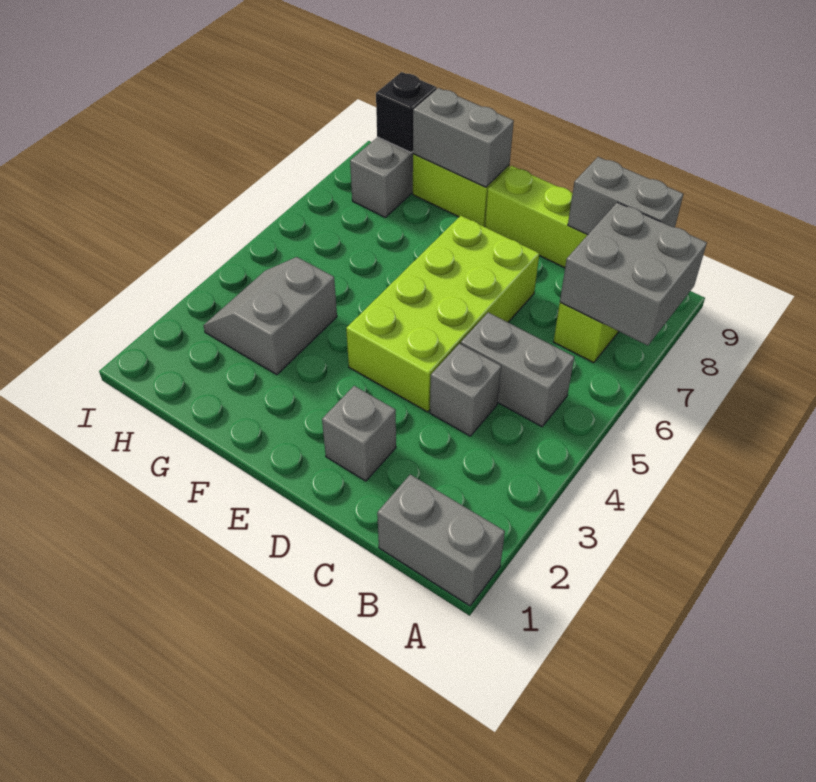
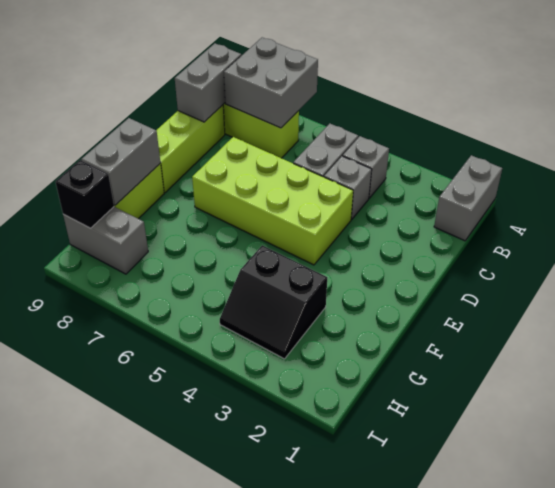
grey 1x1 brick [322,386,396,481] -> grey 1x1 brick moved to [343,136,389,198]
grey 2x2 slope [203,257,337,375] -> black 2x2 slope [220,245,327,359]

